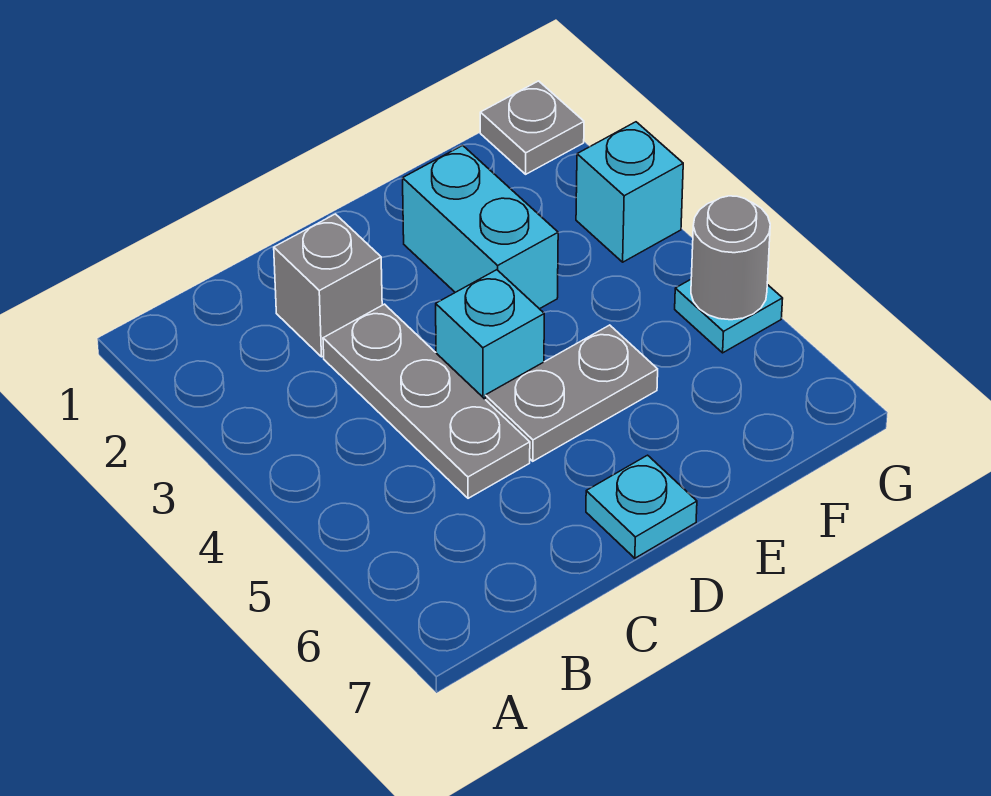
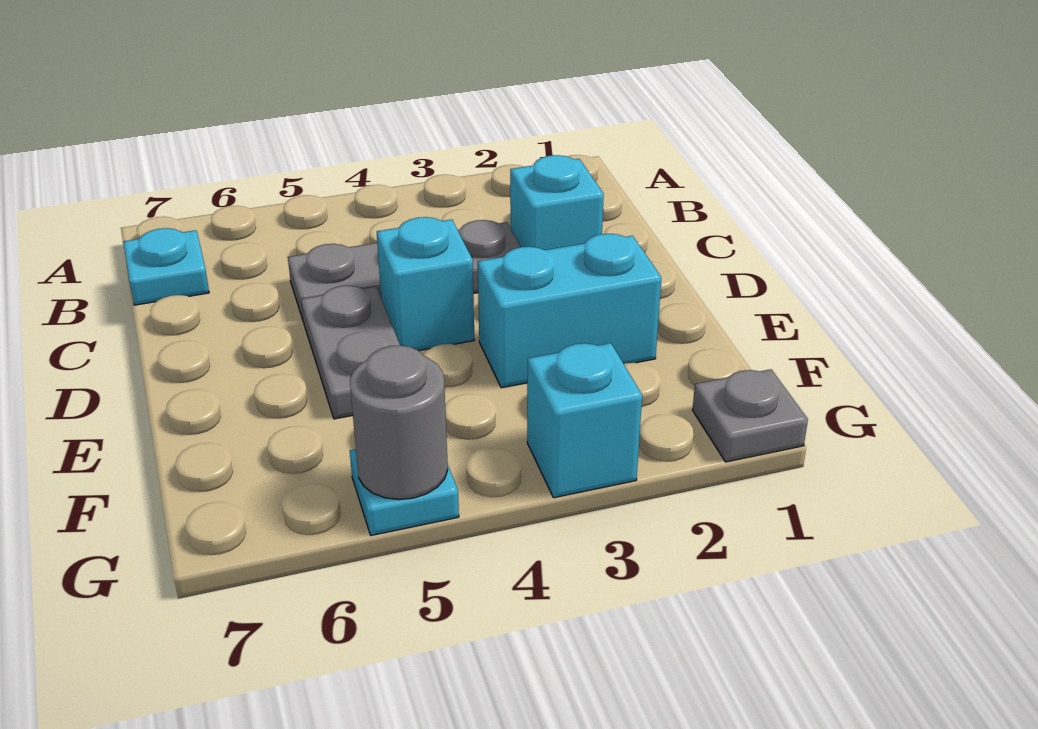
grey 1x1 brick [274,214,382,357] -> cyan 1x1 brick [510,155,604,250]
cyan 1x1 plate [586,455,697,558] -> cyan 1x1 plate moved to [123,228,209,305]

